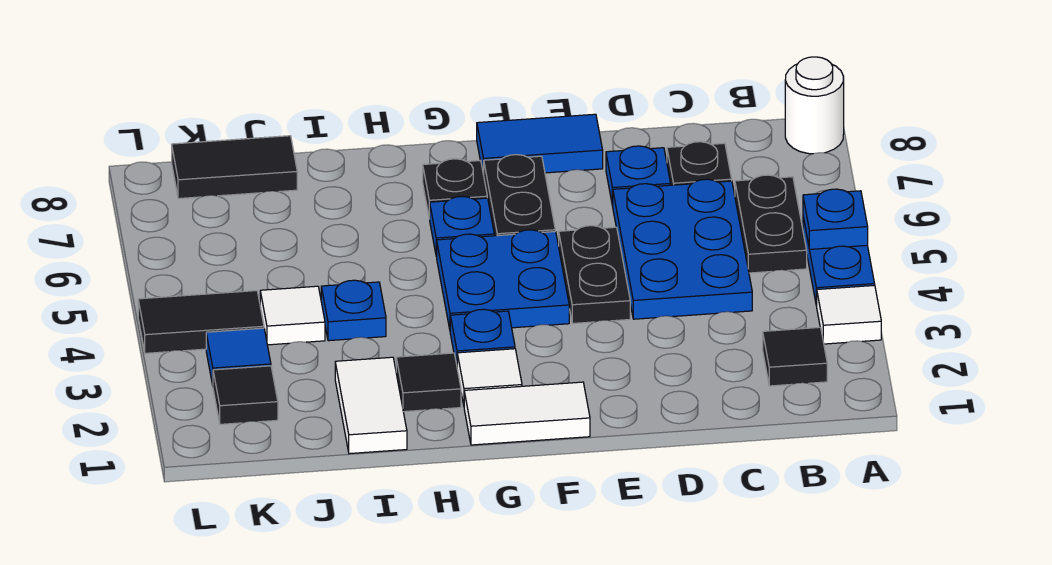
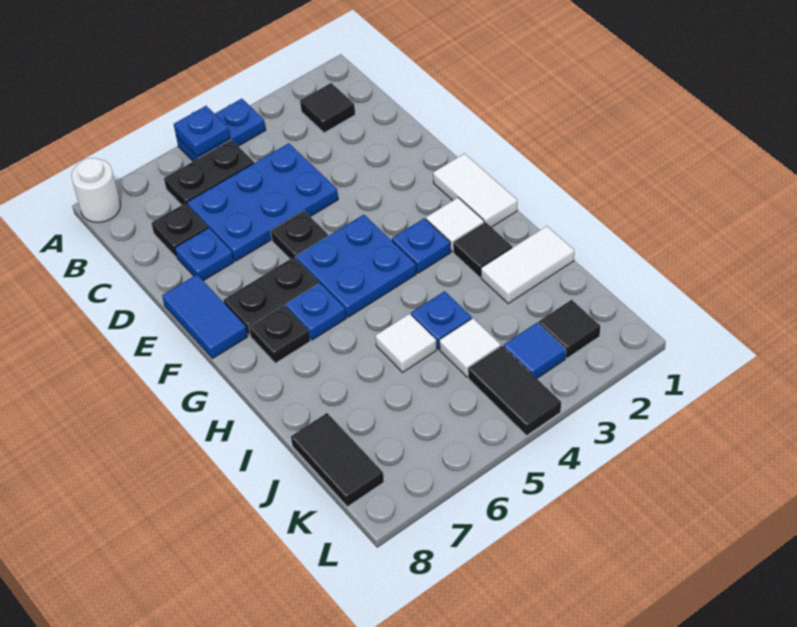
white 1x1 tile [817,285,881,344] -> white 1x1 tile moved to [375,314,437,372]
black 1x2 plate [559,226,630,324] -> black 1x1 plate [271,211,328,259]

